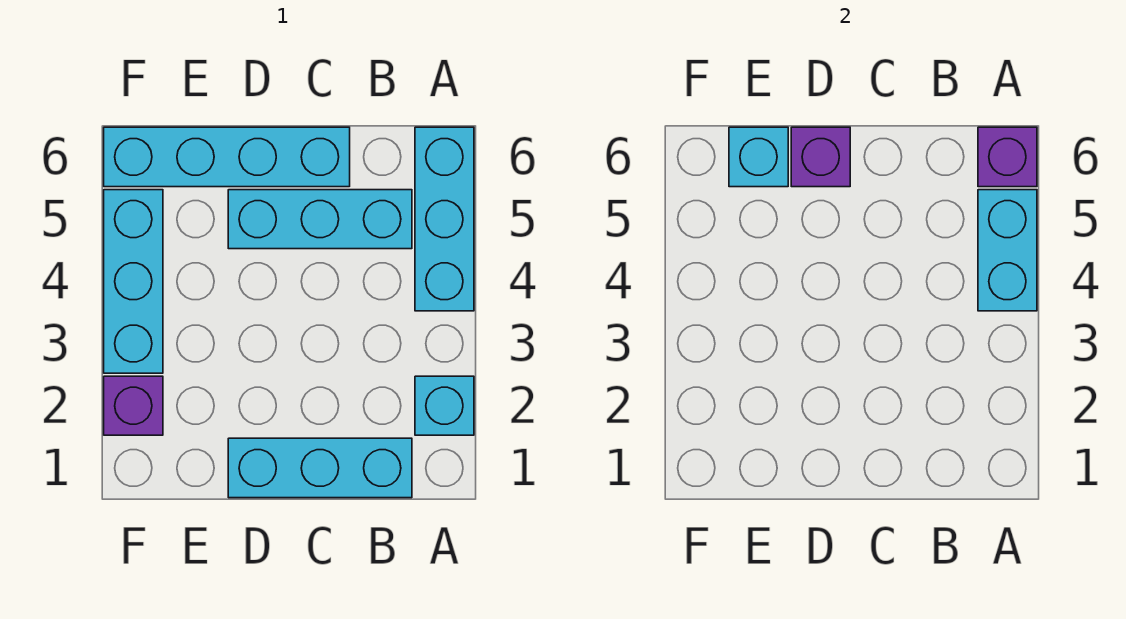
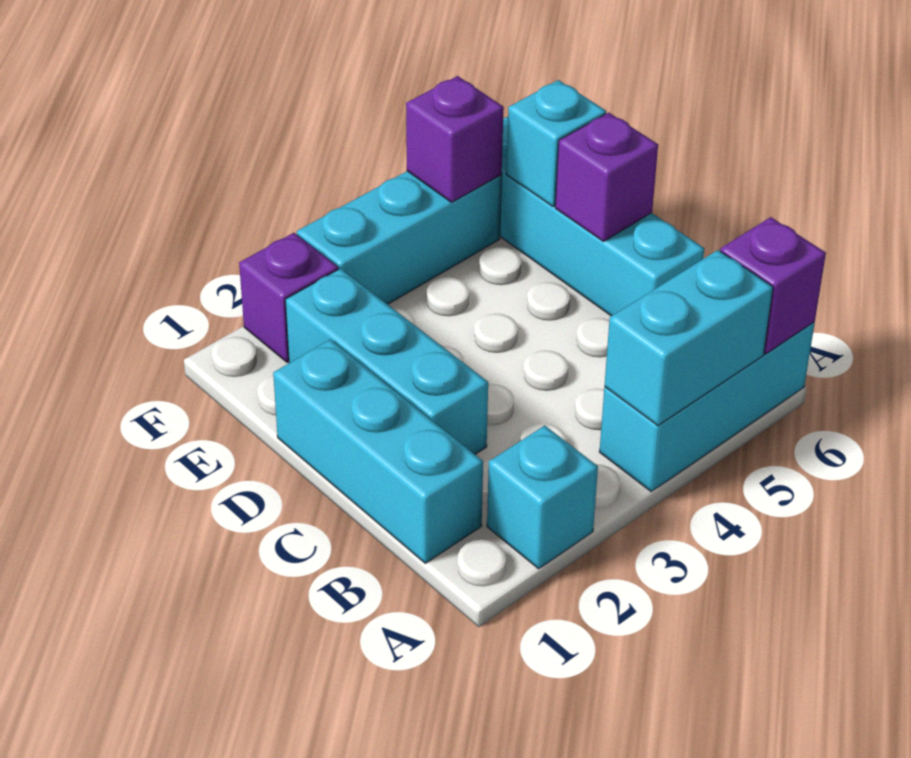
cyan 1x3 brick [228,190,412,249] -> cyan 1x3 brick moved to [285,269,488,454]
none -> purple 1x1 brick [406,76,504,202]

